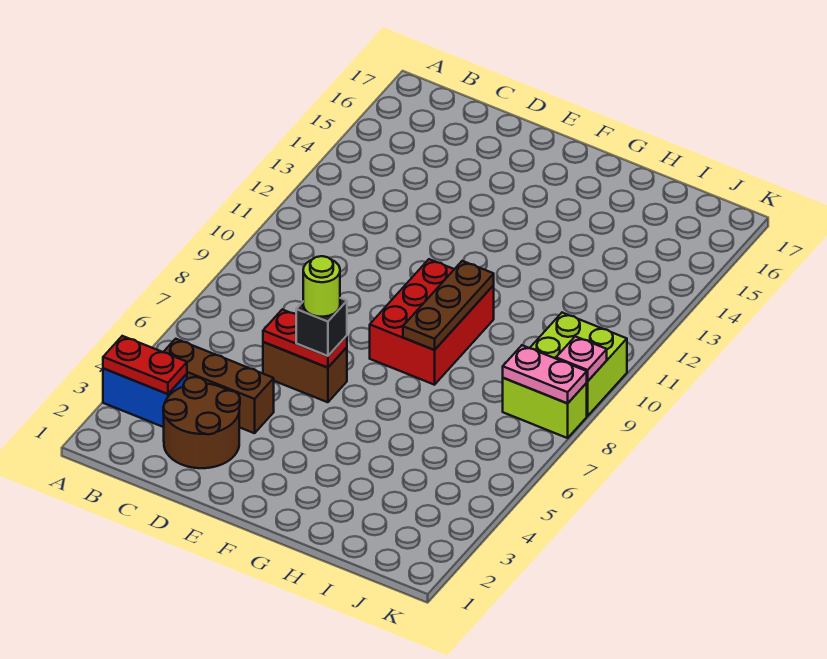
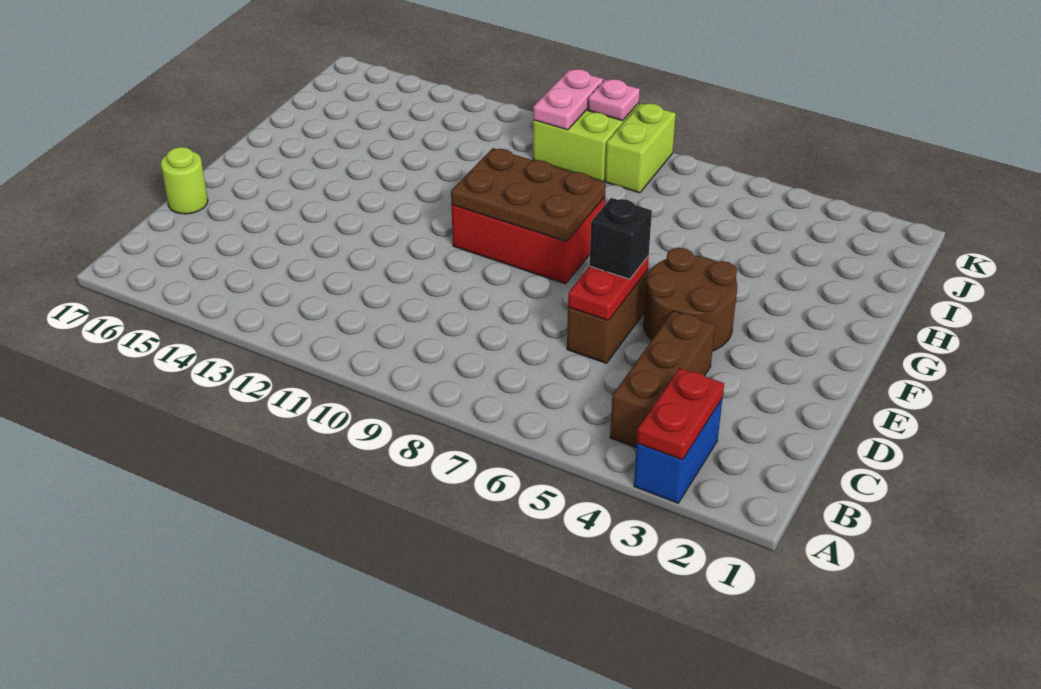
brown 2x2 round brick [163,377,240,468] -> brown 2x2 round brick moved to [643,248,737,351]
lime 1x1 round brick [303,256,340,317] -> lime 1x1 round brick moved to [161,147,208,214]
brown 1x3 plate [403,261,494,350] -> brown 2x3 plate [451,148,606,242]
pink 1x2 plate [503,345,587,403] -> pink 1x2 plate moved to [533,69,603,130]

